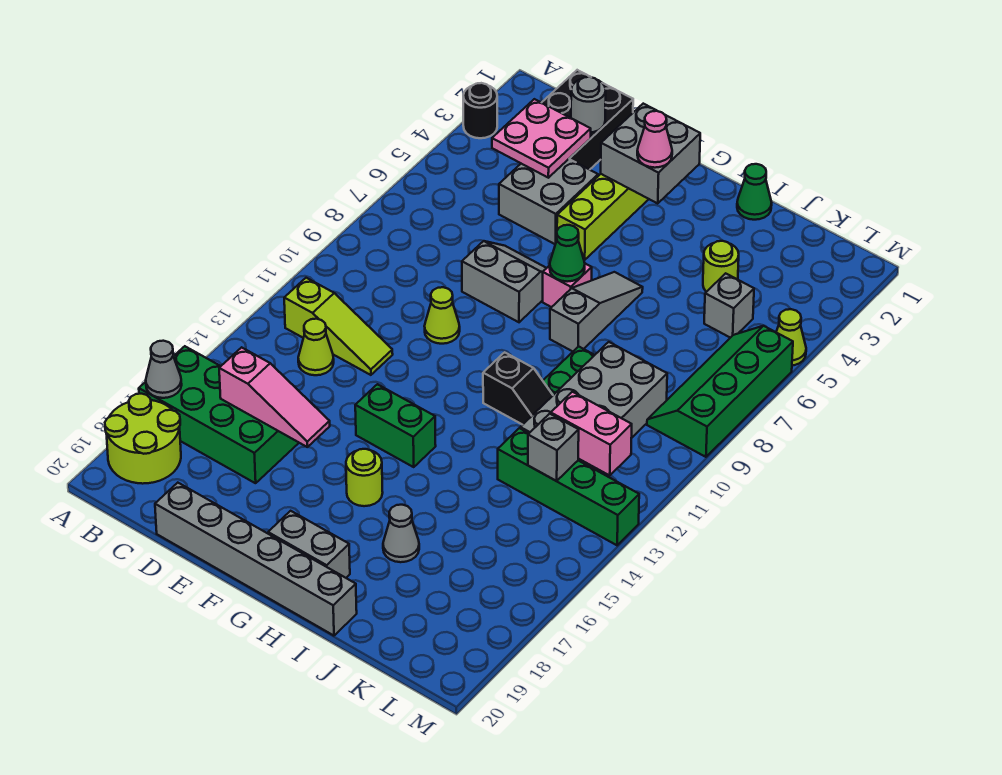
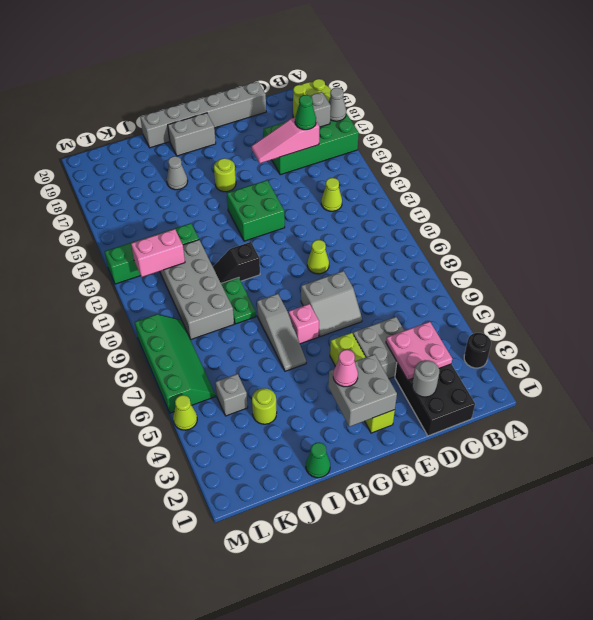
lime 1x3 slope [284,278,393,375] -> none
green 1x2 brick [355,384,436,467] -> green 2x2 brick [227,180,285,241]
green 1x1 cone [550,225,585,282] -> green 1x1 cone moved to [295,95,316,130]
grey 1x1 brick [528,414,579,481] -> grey 1x1 brick moved to [311,92,331,127]

